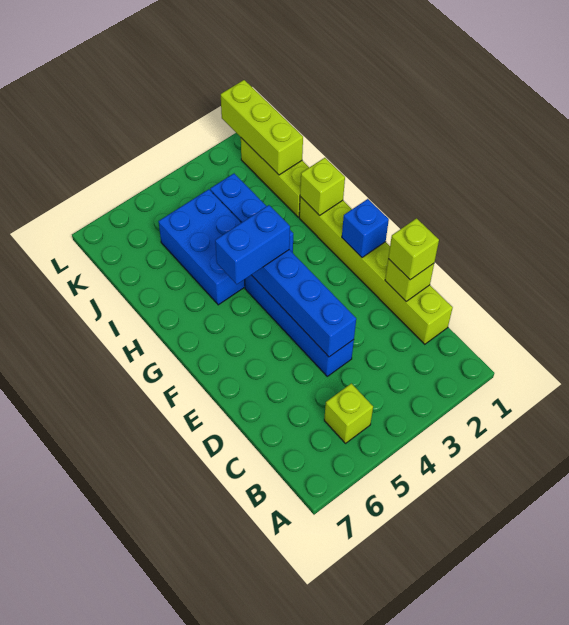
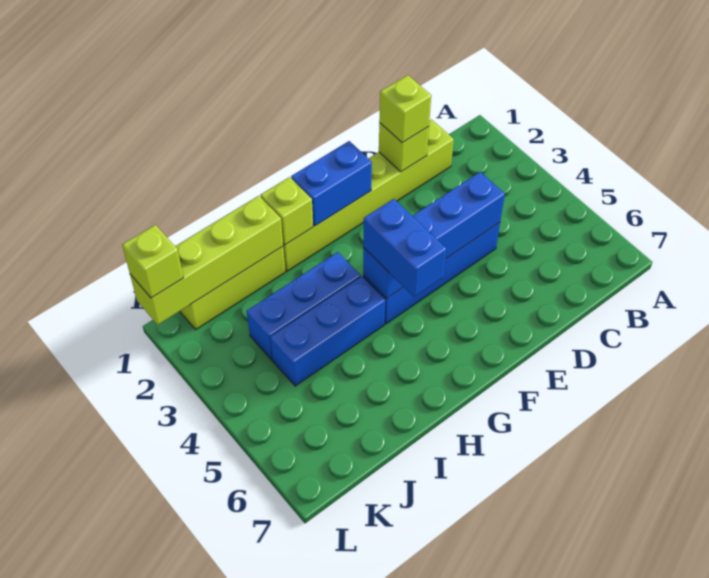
lime 1x1 brick [324,383,373,443] -> lime 1x1 brick moved to [122,225,183,298]
blue 1x1 brick [342,199,389,258] -> blue 1x2 brick [291,141,372,226]
blue 2x3 brick [159,189,245,305] -> blue 1x3 brick [270,276,385,386]
lime 1x3 brick [221,80,303,175] -> lime 1x4 brick [130,196,283,325]

